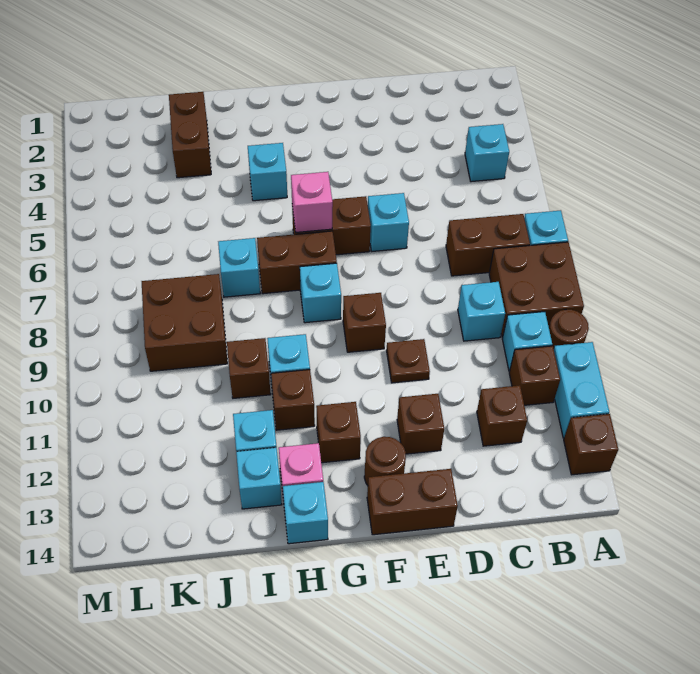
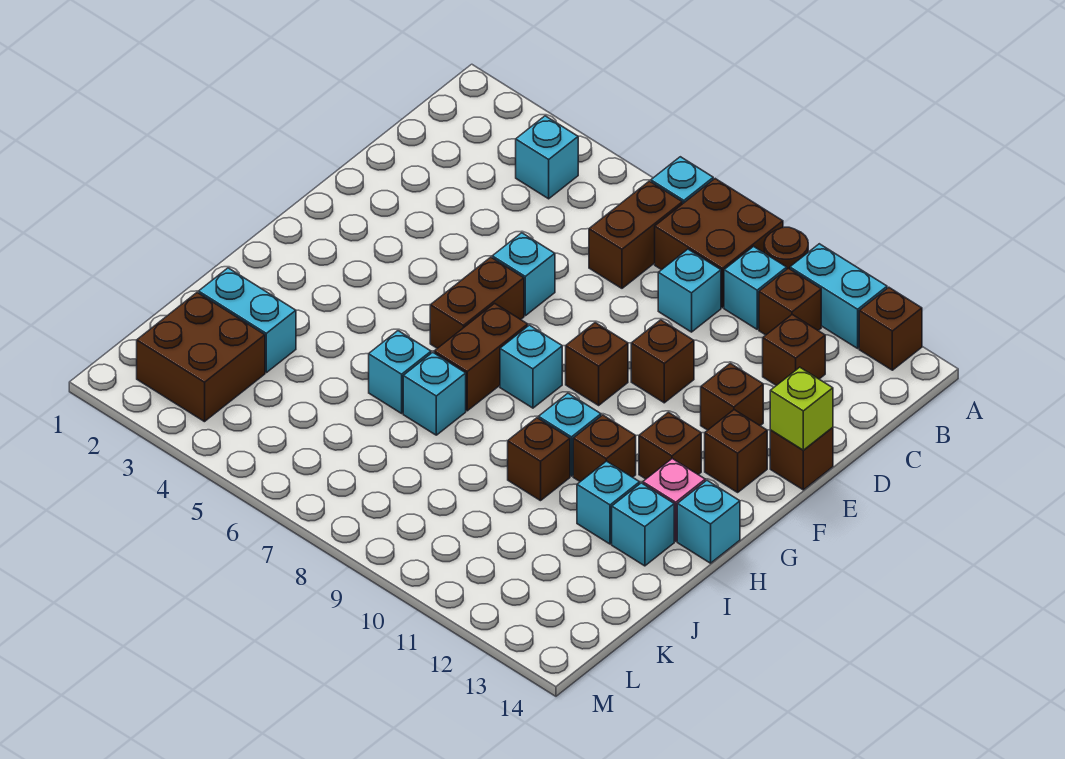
brown 1x1 plate [387,339,430,383] -> brown 1x1 brick [631,320,694,403]
brown 1x2 brick [367,469,458,535] -> brown 1x1 brick [770,428,833,490]
none -> lime 1x1 brick [770,367,833,450]
brown 1x1 round brick [364,437,406,485] -> brown 1x1 brick [705,410,767,492]
pink 1x1 brick [291,172,333,232] -> none
cyan 1x1 brick [248,143,287,201] -> cyan 1x1 brick moved to [369,331,431,413]
brown 1x2 brick [169,92,211,178] -> cyan 1x2 brick [199,268,296,373]
brown 2x2 brick [142,274,228,371] -> brown 2x2 brick moved to [137,292,265,422]

